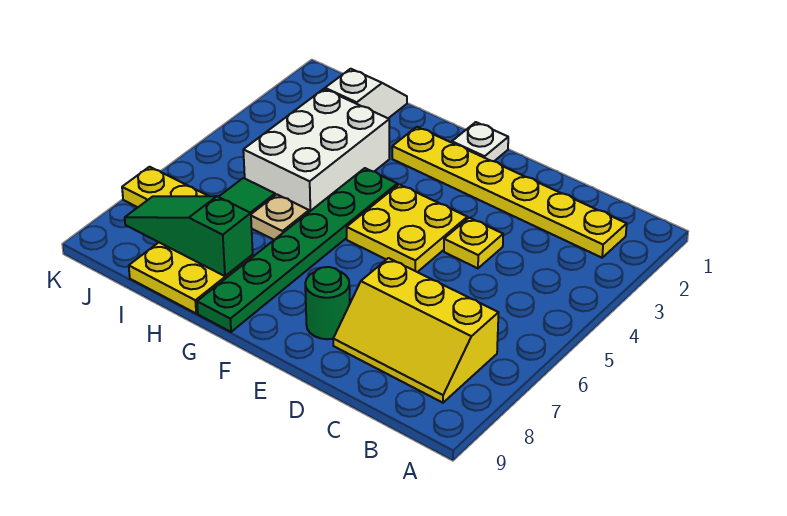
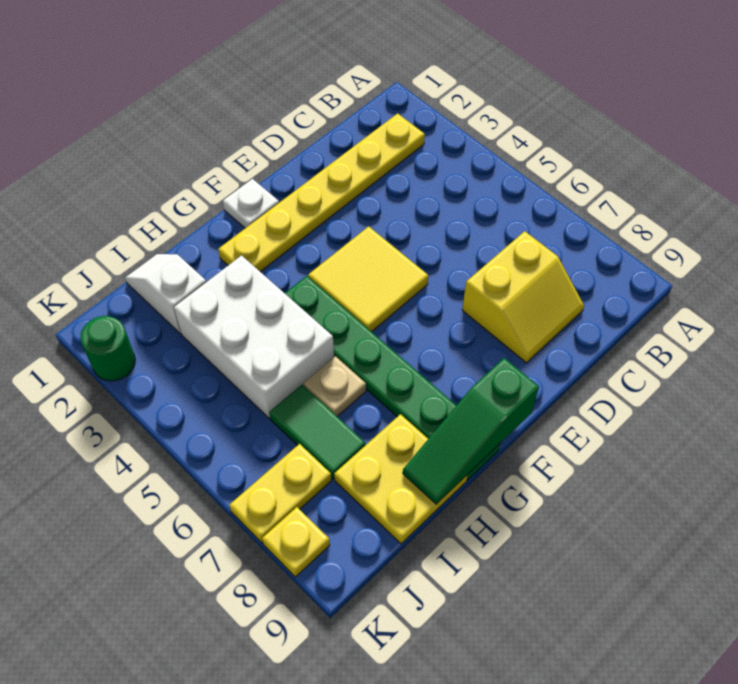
yellow 2x3 slope [333,258,498,403] -> yellow 2x2 slope [462,231,584,363]
yellow 1x1 plate [444,218,503,268] -> yellow 1x1 plate moved to [262,507,330,577]
yellow 2x2 plate [347,184,467,272] -> yellow 2x2 tile [308,226,428,332]
green 1x1 round brick [305,267,350,339] -> green 1x1 round brick moved to [80,316,135,381]
green 1x3 slope [125,196,253,276] -> green 1x3 slope moved to [403,358,539,504]

